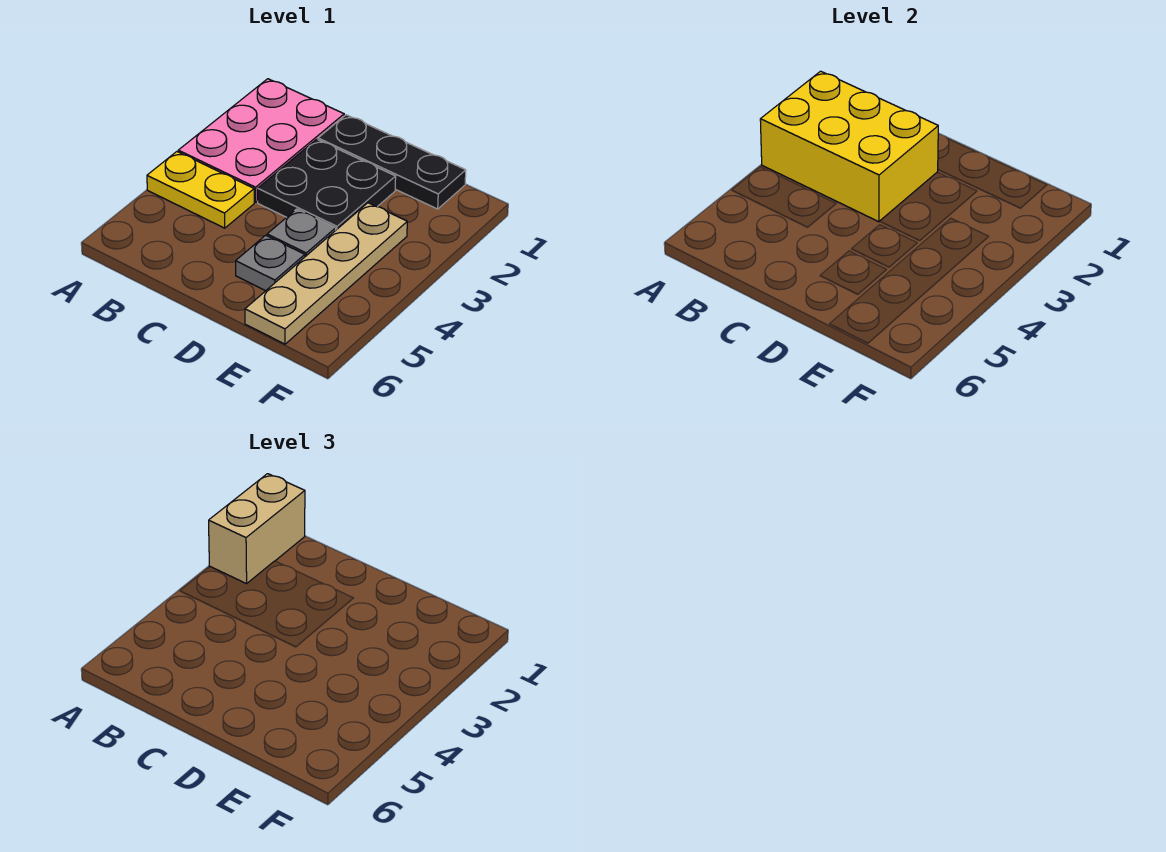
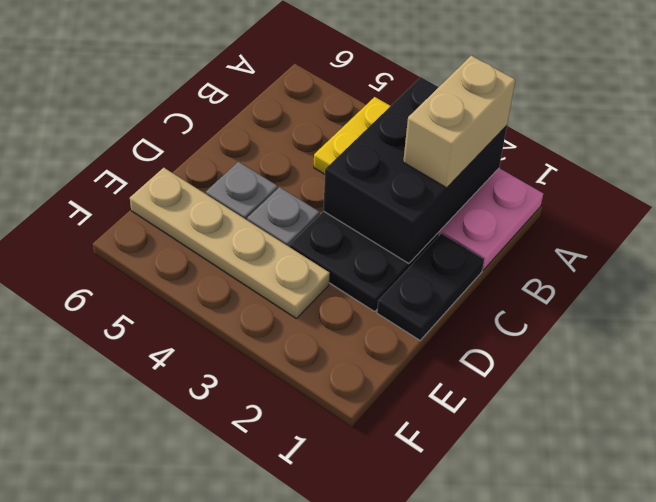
tan 1x2 brick [209,474,305,584] -> tan 1x2 brick turned to [403,56,515,188]
yellow 2x3 brick [760,71,938,222] -> black 2x3 brick [323,77,507,264]
black 1x3 plate [318,115,466,209] -> black 1x2 plate [377,234,484,340]

